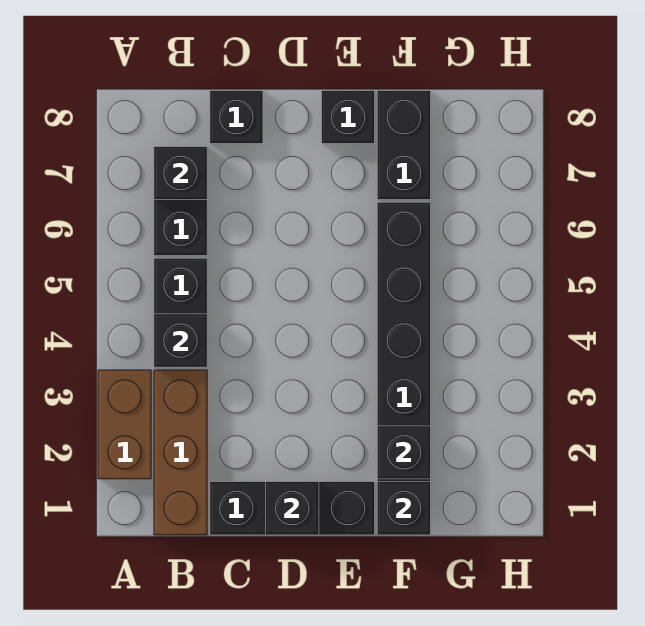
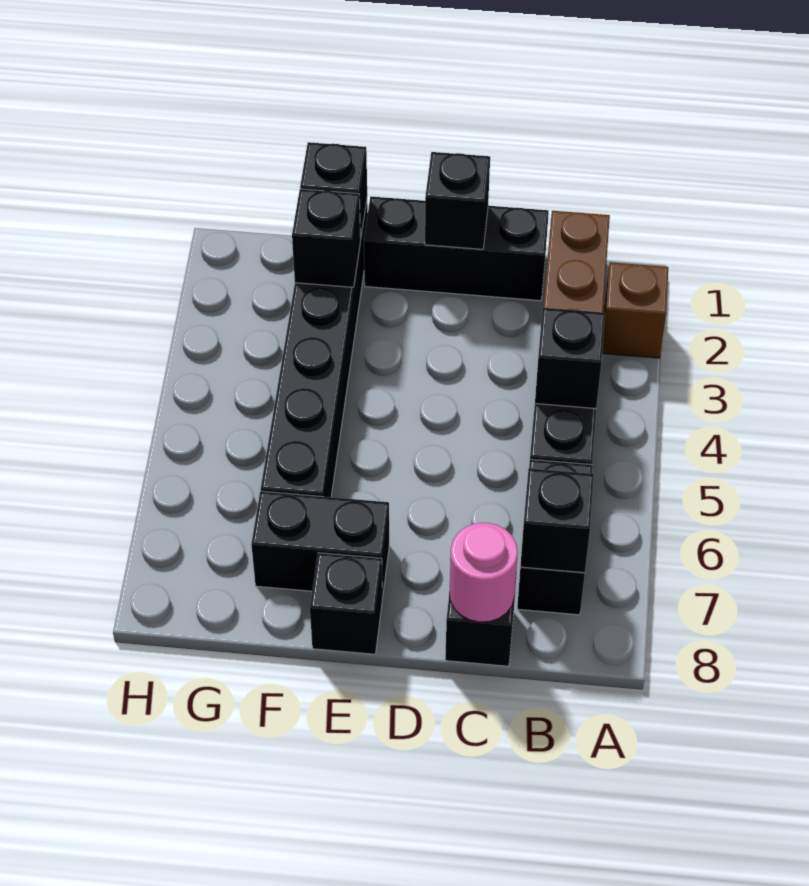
brown 1x2 brick [98,370,151,479] -> brown 1x1 brick [602,262,668,358]
none -> pink 1x1 round brick [450,523,518,622]
black 1x2 brick [377,91,431,200] -> black 1x2 brick turned to [251,491,389,597]

